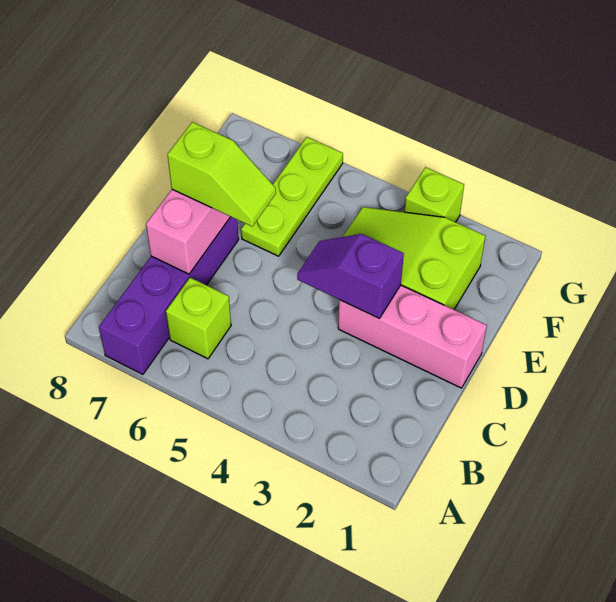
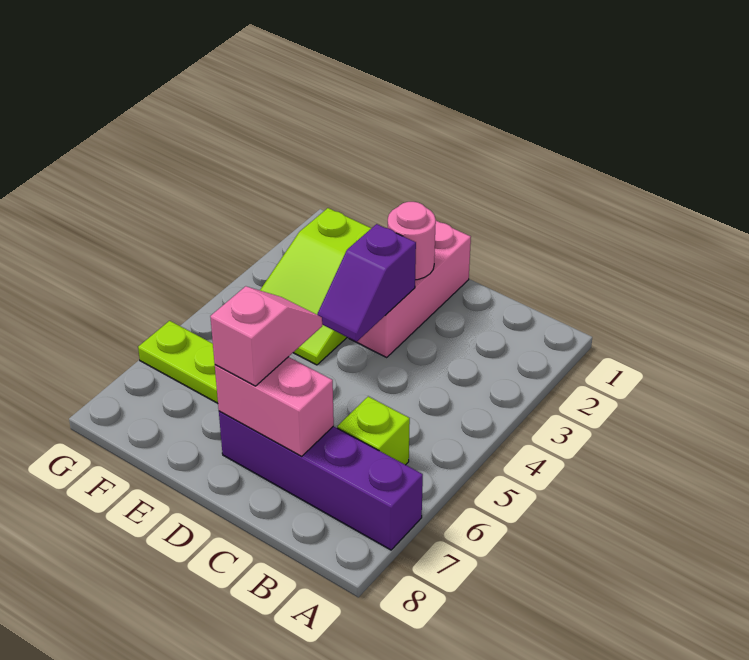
none -> pink 1x1 round brick [388,202,436,280]
lime 1x2 slope [167,122,276,227] -> pink 1x2 slope [210,286,322,386]
lime 1x1 brick [404,167,464,222] -> none

